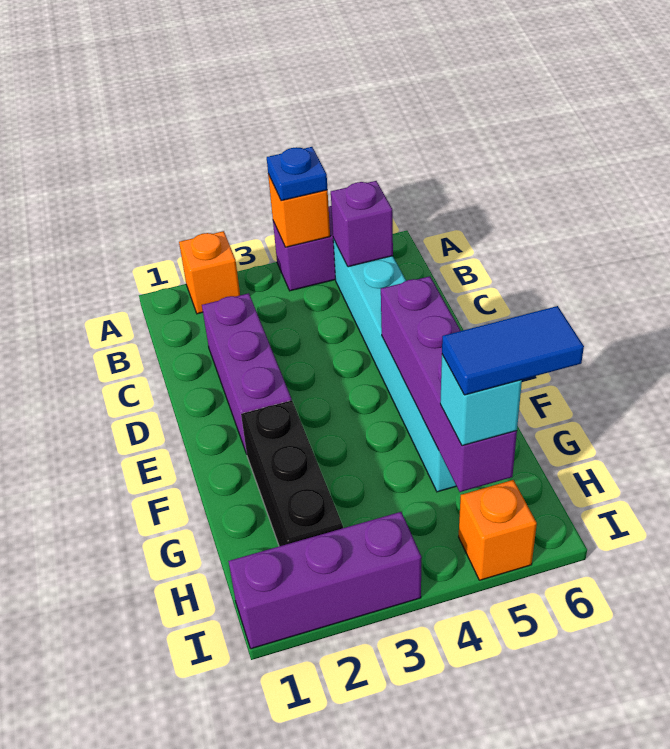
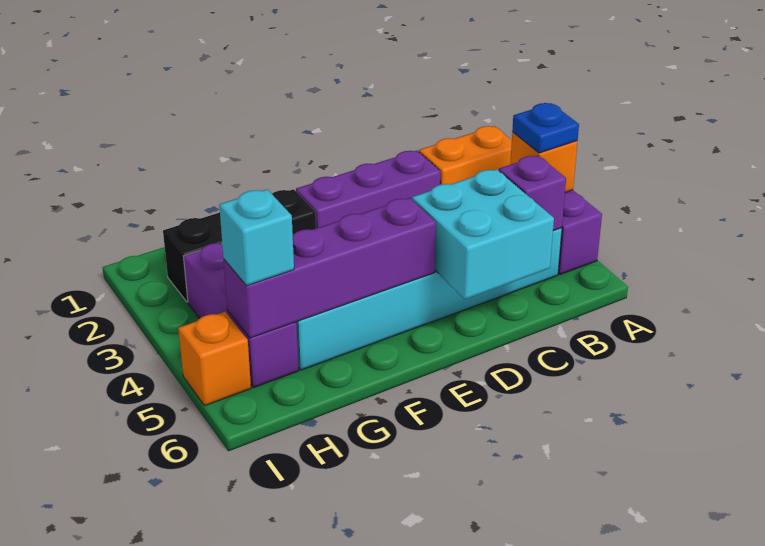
orange 1x1 brick [179,231,240,314] -> orange 1x2 brick [419,126,512,185]
none -> cyan 2x2 brick [412,169,554,299]
blue 1x2 tile [442,306,584,395] -> none
purple 1x3 brick [228,512,422,649] -> purple 1x3 brick moved to [183,243,299,388]

